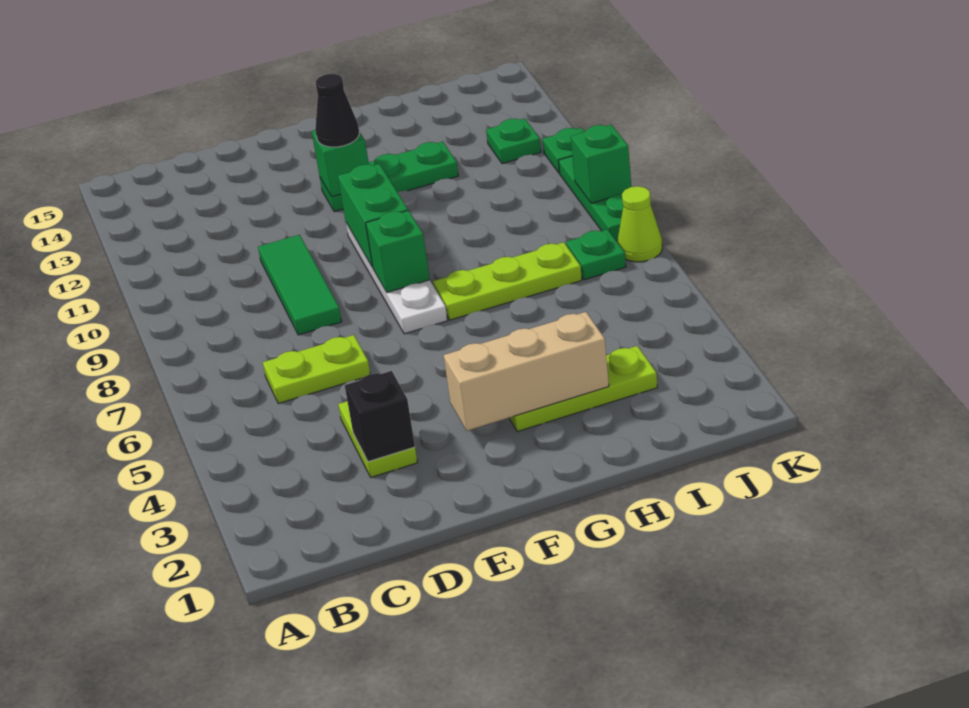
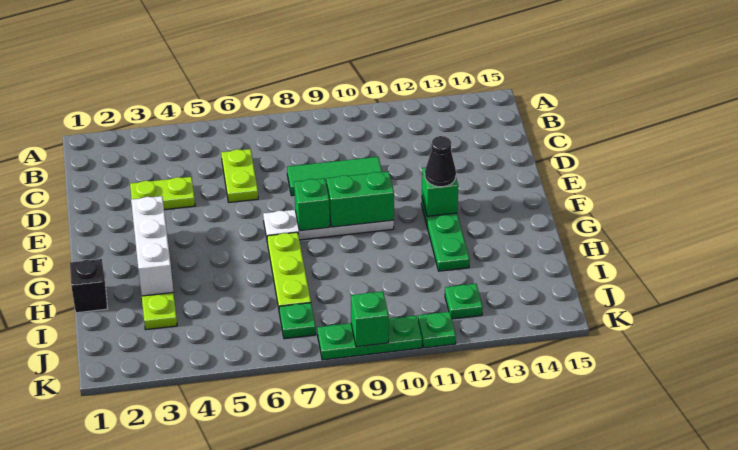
black 1x1 brick [345,371,415,462] -> black 1x1 brick moved to [70,259,108,313]
tan 1x3 brick [444,312,609,431] -> white 1x3 brick [131,196,173,296]
lime 1x1 cone [617,186,662,262] -> none

